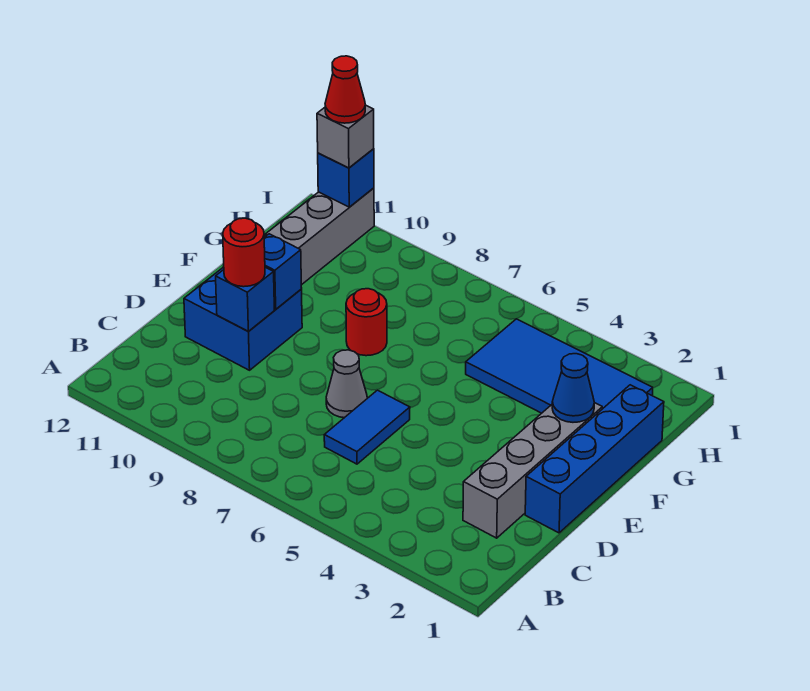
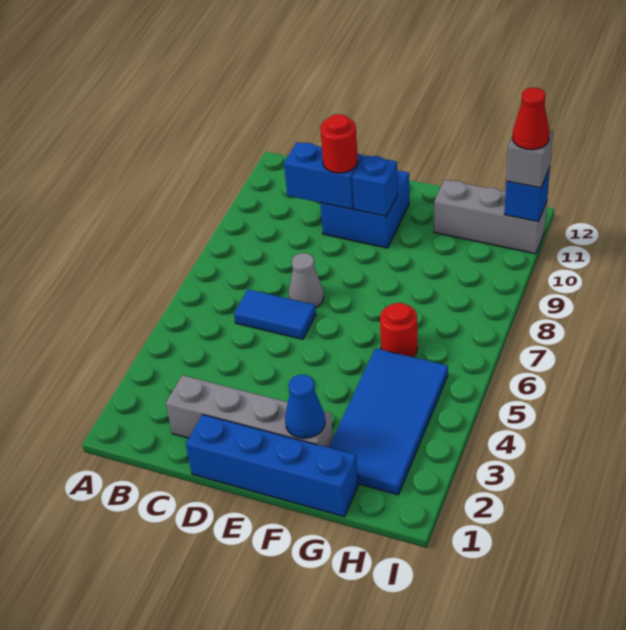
blue 1x1 brick [216,267,274,332] -> blue 1x2 brick [284,142,363,209]
red 1x1 round brick [346,289,387,356] -> red 1x1 round brick moved to [380,303,418,357]

